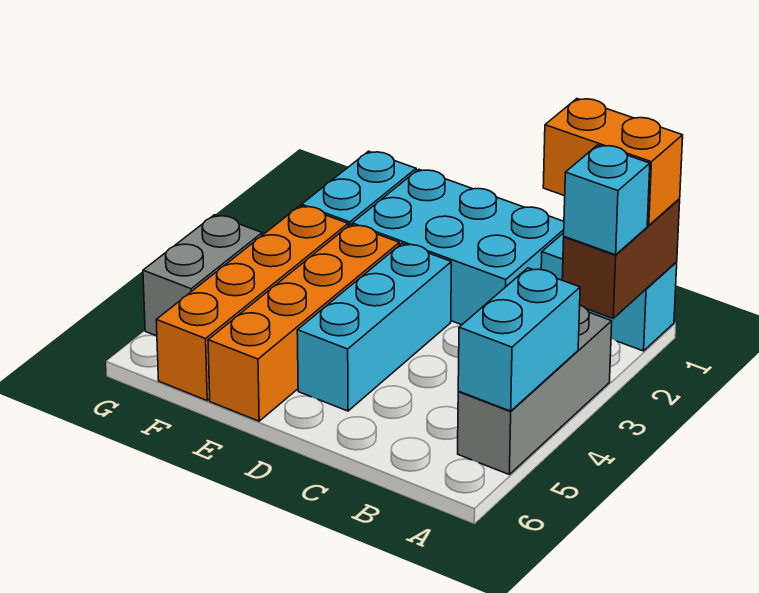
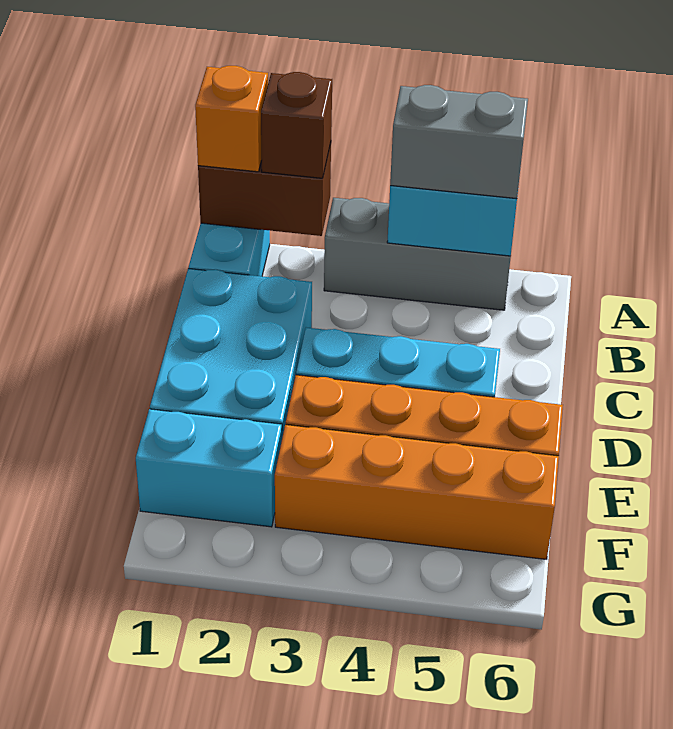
orange 1x2 brick [543,99,683,226] -> orange 1x1 brick [195,66,268,172]
cyan 1x1 brick [564,145,650,255] -> brown 1x1 brick [261,72,332,178]
grey 1x2 brick [143,215,262,336] -> grey 1x2 brick moved to [390,85,528,199]

